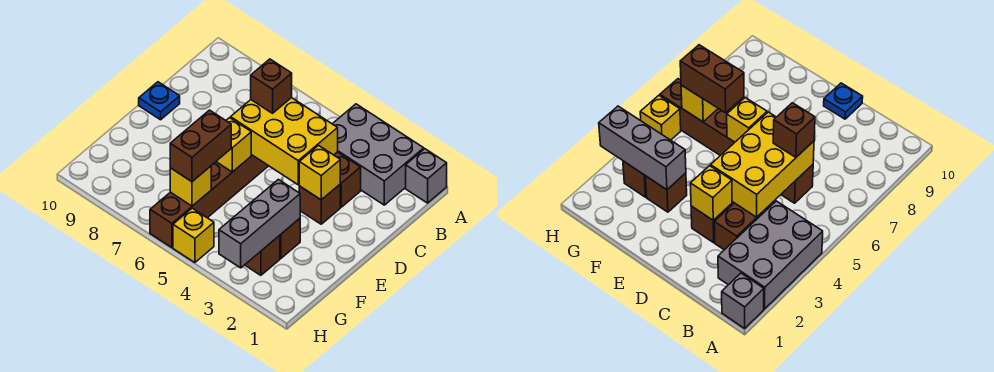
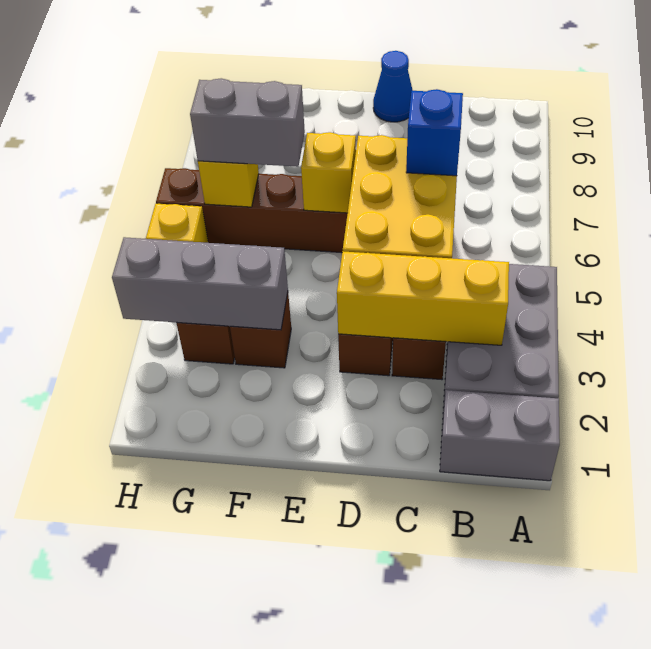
grey 1x1 brick [406,149,447,203] -> grey 1x2 brick [440,390,560,481]
brown 1x1 brick [251,59,292,113] -> blue 1x1 brick [406,89,463,176]
yellow 1x1 brick [299,145,340,200] -> yellow 1x3 brick [337,251,509,345]
blue 1x1 plate [139,82,180,120] -> blue 1x1 cone [373,51,413,122]
brown 1x2 brick [170,110,231,182] -> grey 1x2 brick [190,78,305,167]

